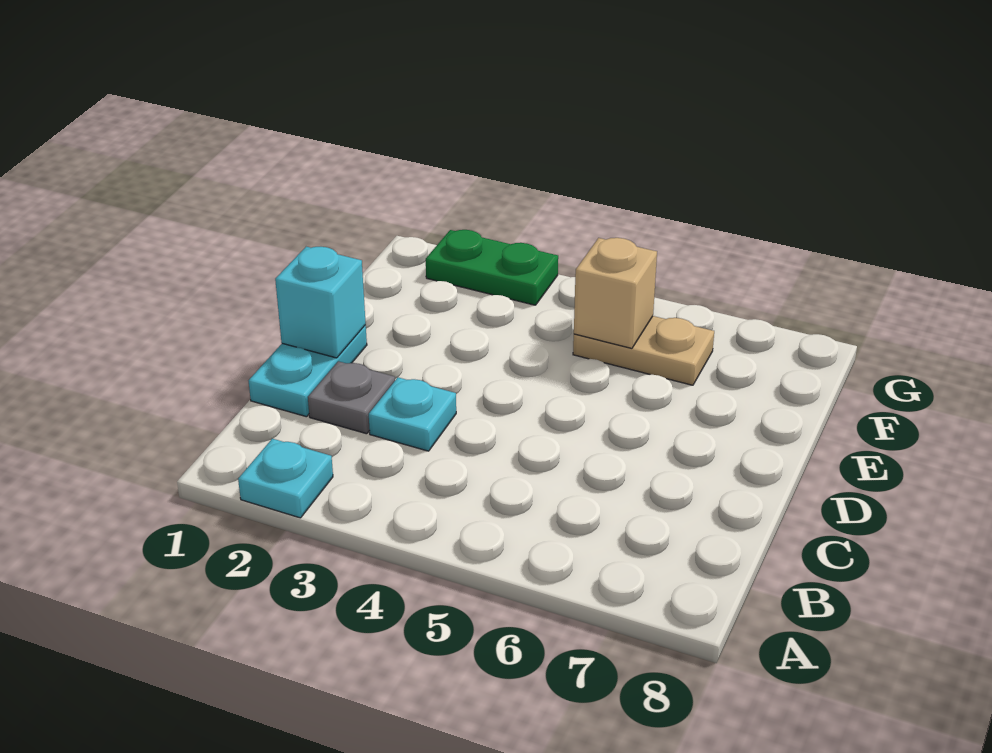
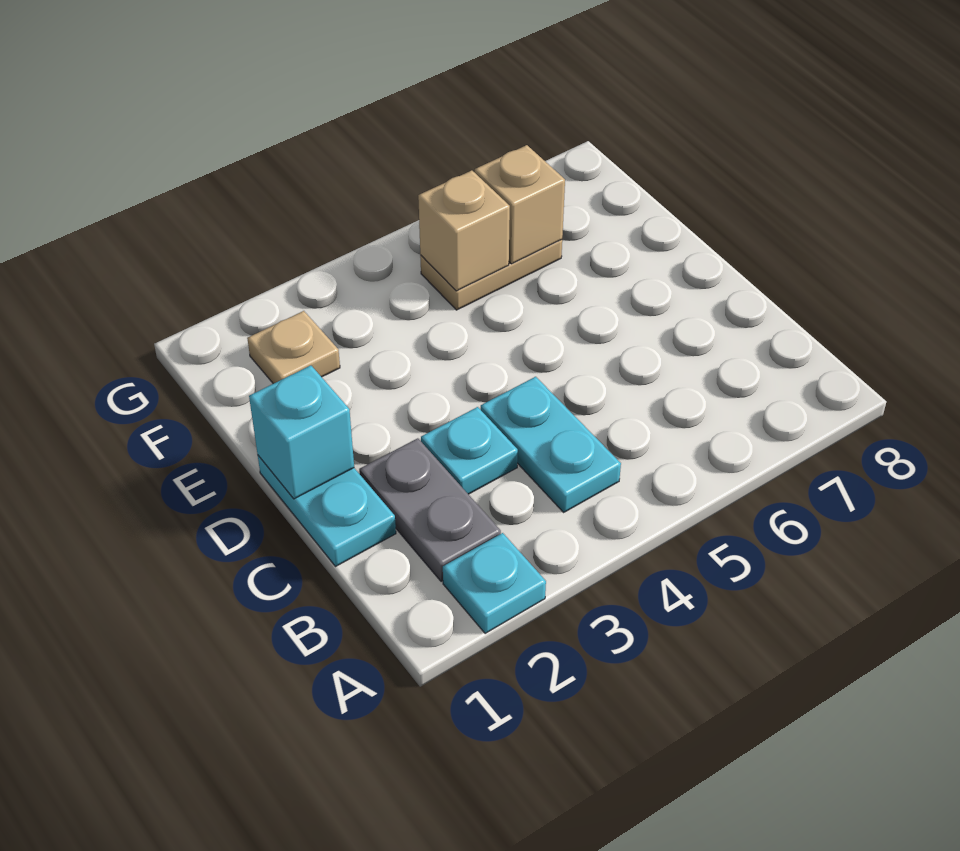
none -> cyan 1x2 plate [481,377,621,512]
grey 1x1 plate [308,361,395,434] -> grey 1x2 plate [359,438,501,582]
none -> tan 1x1 plate [247,311,340,384]
none -> tan 1x1 brick [475,145,565,264]
green 1x2 plate [426,230,558,305] -> none

